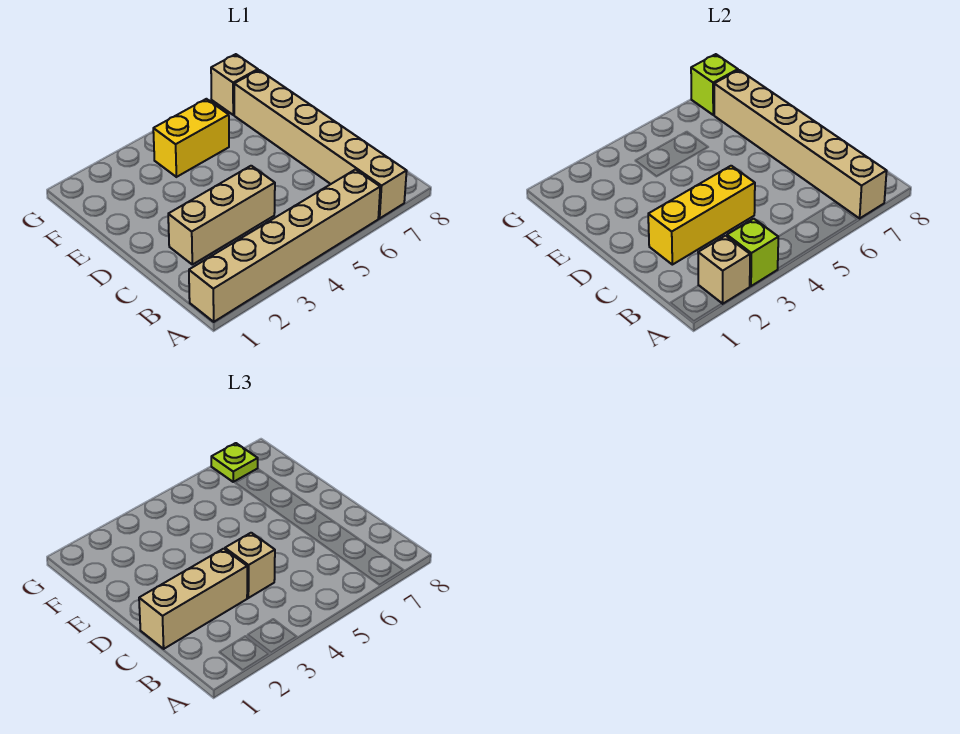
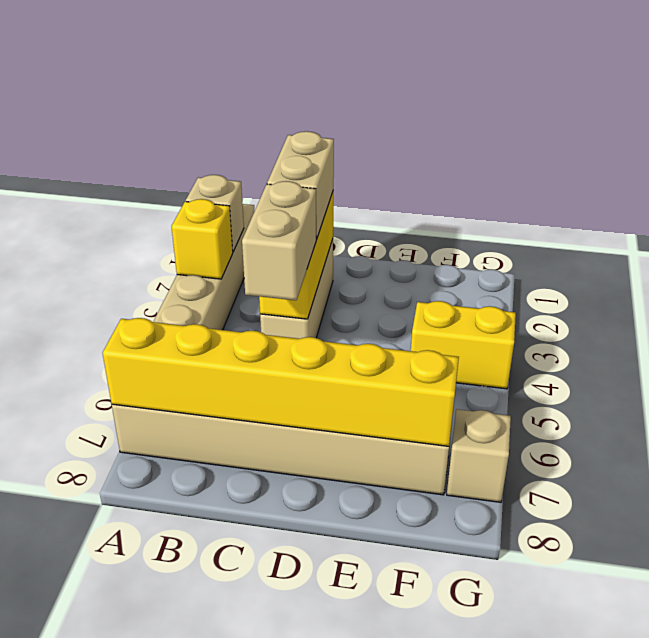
lime 1x1 brick [727,219,778,286] -> yellow 1x1 brick [171,199,233,279]
tan 1x6 brick [714,70,887,218] -> yellow 1x6 brick [103,318,459,446]
tan 1x3 brick [139,549,247,649] -> tan 1x2 brick [267,131,334,240]
tan 1x1 brick [225,533,275,598] -> tan 1x2 brick [242,181,316,300]
yellow 1x2 brick [153,99,229,177] -> yellow 1x2 brick turned to [411,301,516,389]
lime 1x1 brick [691,54,738,115] -> none
lime 1x1 plate [211,443,258,482] -> none

